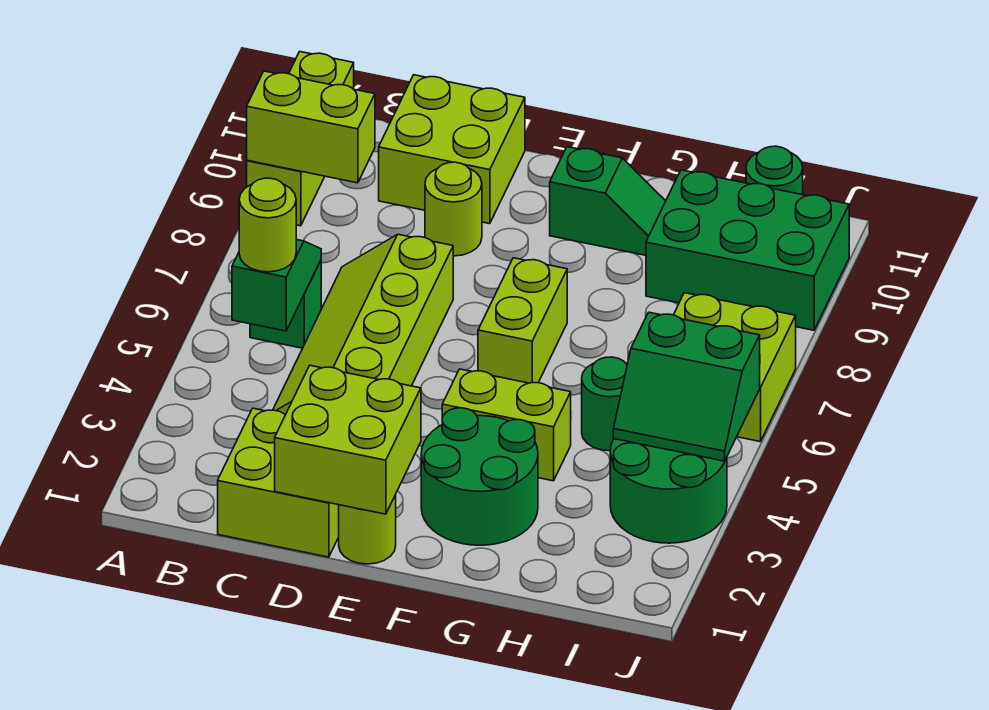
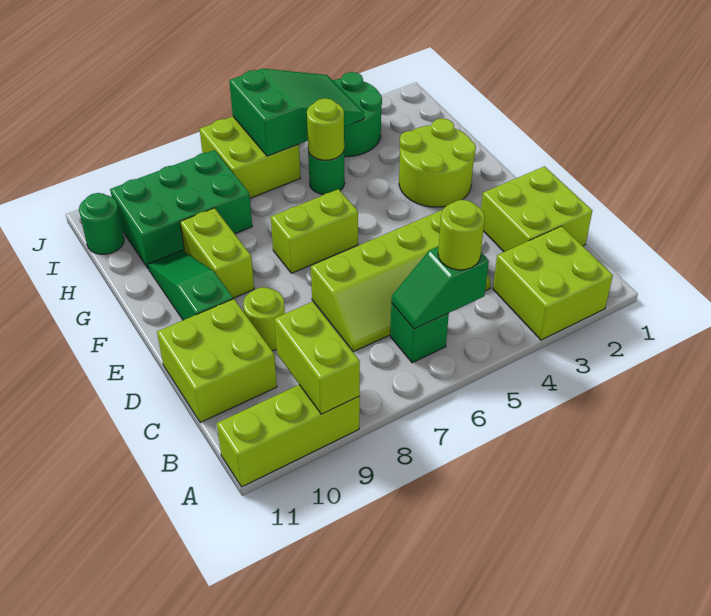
lime 2x2 brick [275,365,421,514] -> lime 2x2 brick moved to [493,226,613,340]
lime 1x1 round brick [339,495,396,564] -> lime 1x1 round brick moved to [307,98,344,160]
green 2x2 round brick [421,408,538,545] -> lime 2x2 round brick [399,118,476,207]
lime 1x2 brick [442,369,571,481] -> lime 1x2 brick moved to [180,208,254,298]
green 1x2 slope [550,147,666,255] -> green 1x3 slope [148,250,233,320]
green 2x3 brick [646,170,849,330] -> green 2x3 brick turned to [110,150,252,269]
green 2x2 slope [613,312,760,461] -> green 2x3 slope [229,68,364,156]

